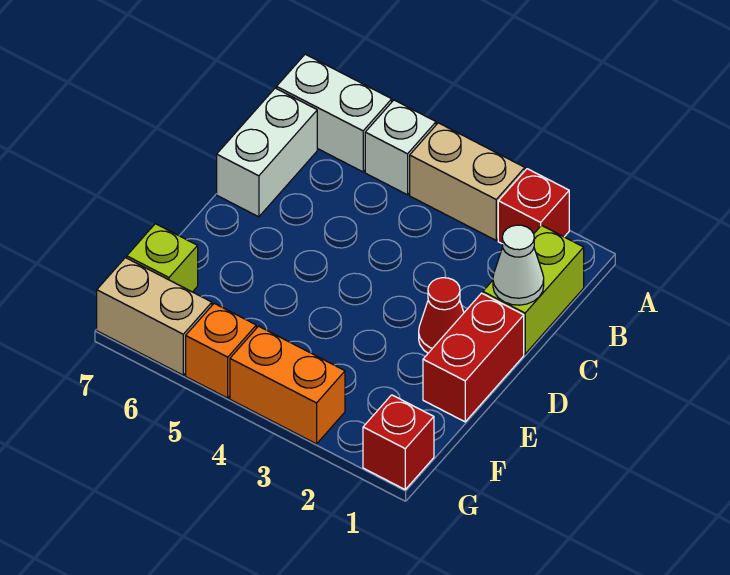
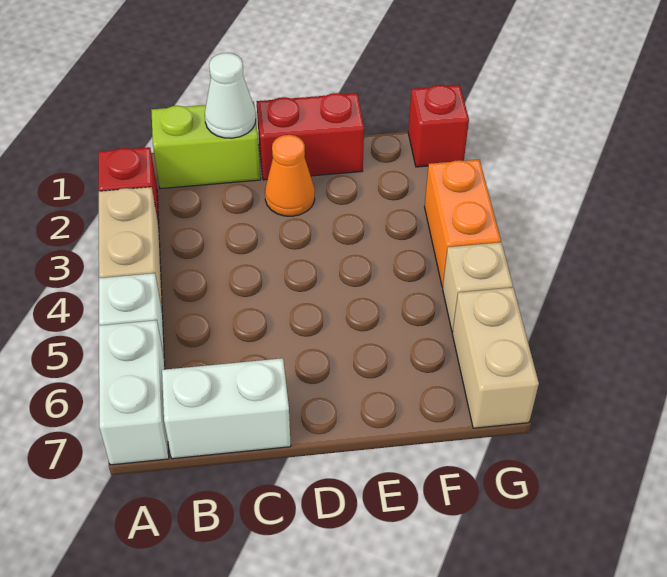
red 1x1 cone [419,278,464,353] -> orange 1x1 cone [265,135,315,216]
lime 1x1 brick [127,224,198,292] -> none
orange 1x1 brick [186,303,256,398] -> tan 1x1 brick [443,242,513,331]

